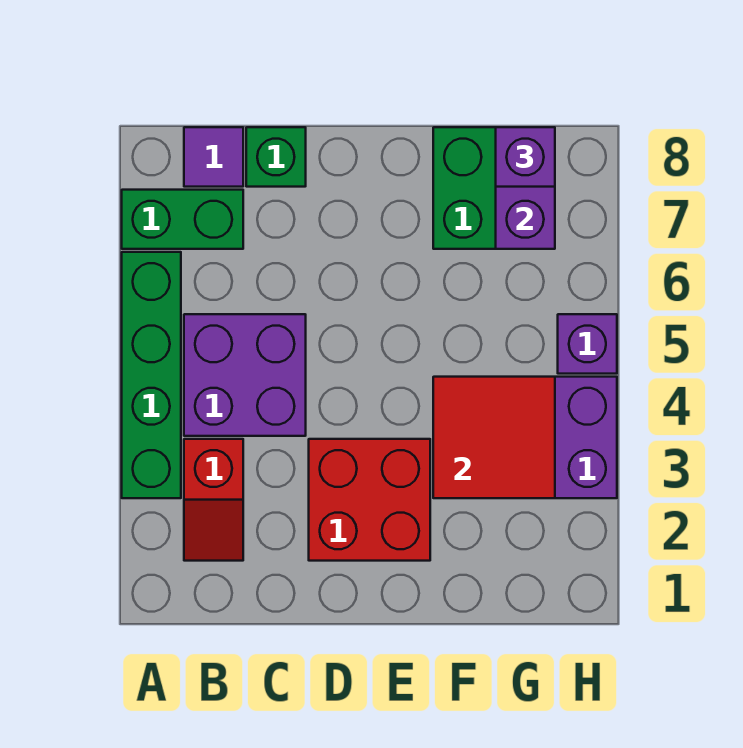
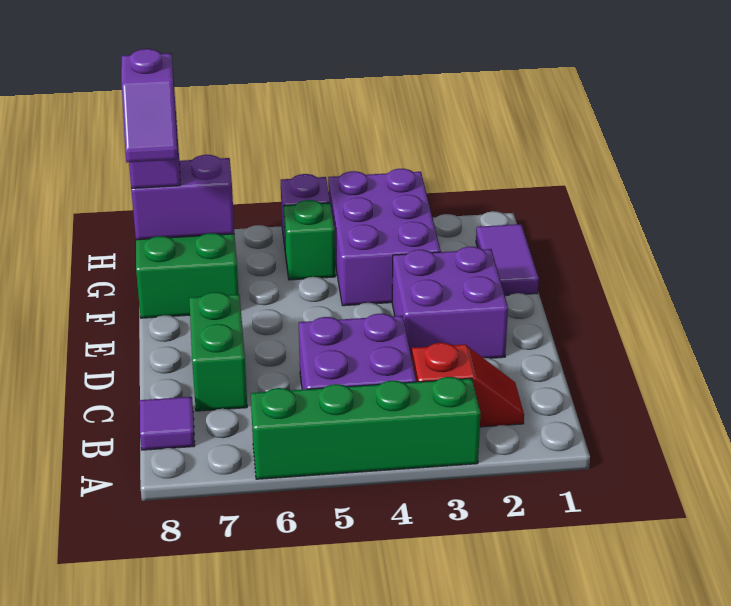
green 1x2 brick [122,190,243,249] -> green 1x2 brick moved to [189,292,247,411]
green 1x1 brick [246,127,306,187] -> green 1x1 brick moved to [284,200,335,280]
red 2x2 brick [309,439,430,561] -> purple 2x2 brick [392,247,508,358]
none -> purple 1x2 tile [476,224,539,296]
red 2x2 tile [433,377,555,498] -> none
none -> purple 1x2 slope [121,49,178,163]

